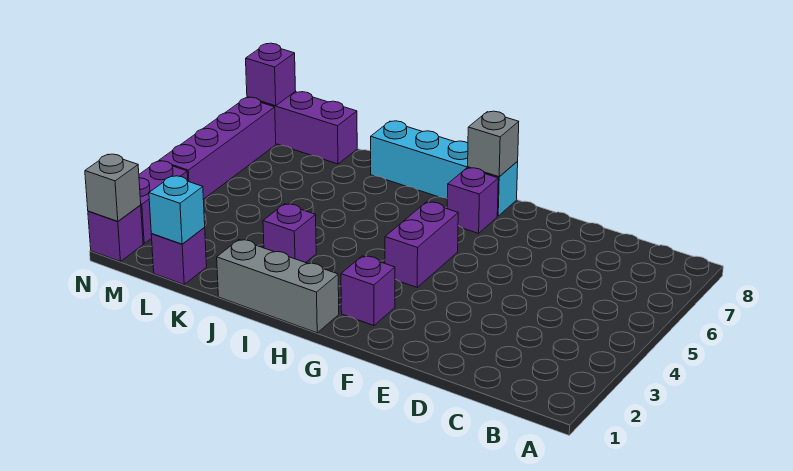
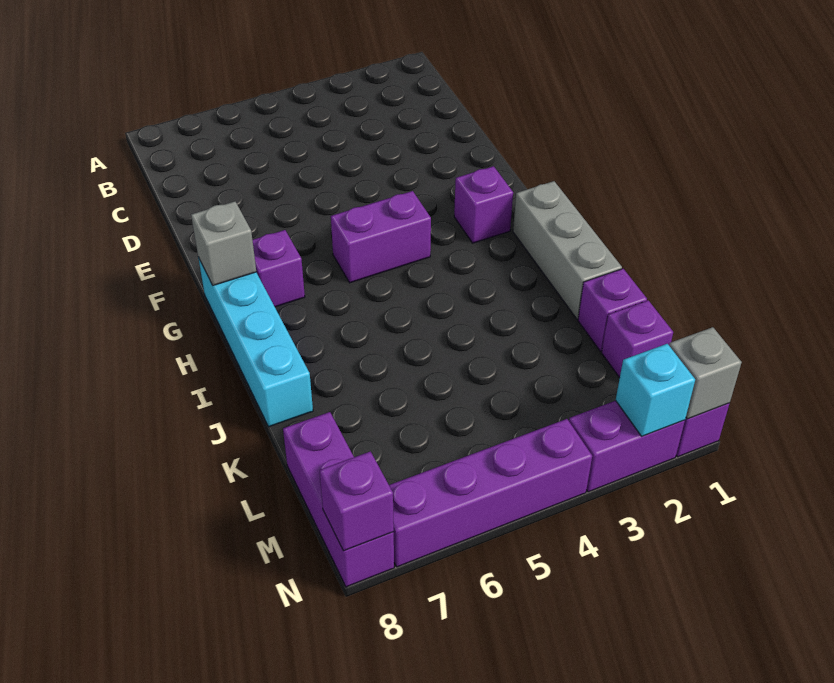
purple 1x1 brick [263,204,316,263] -> purple 1x1 brick moved to [578,269,647,351]
cyan 1x1 brick [149,176,205,244] -> cyan 1x1 brick moved to [616,344,695,436]

